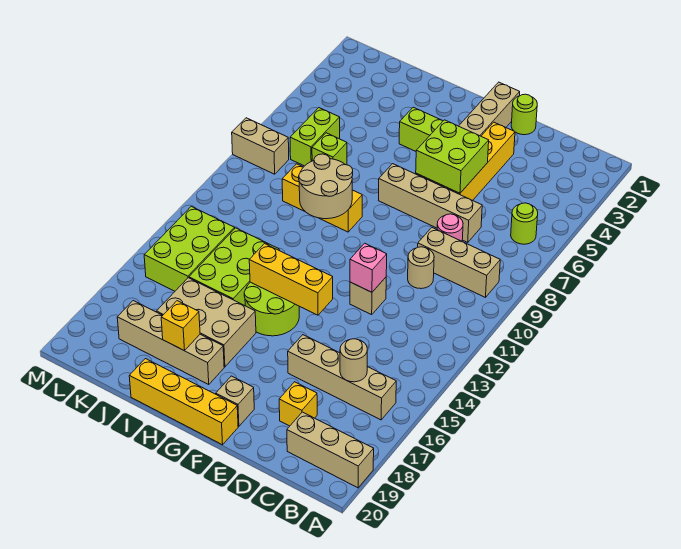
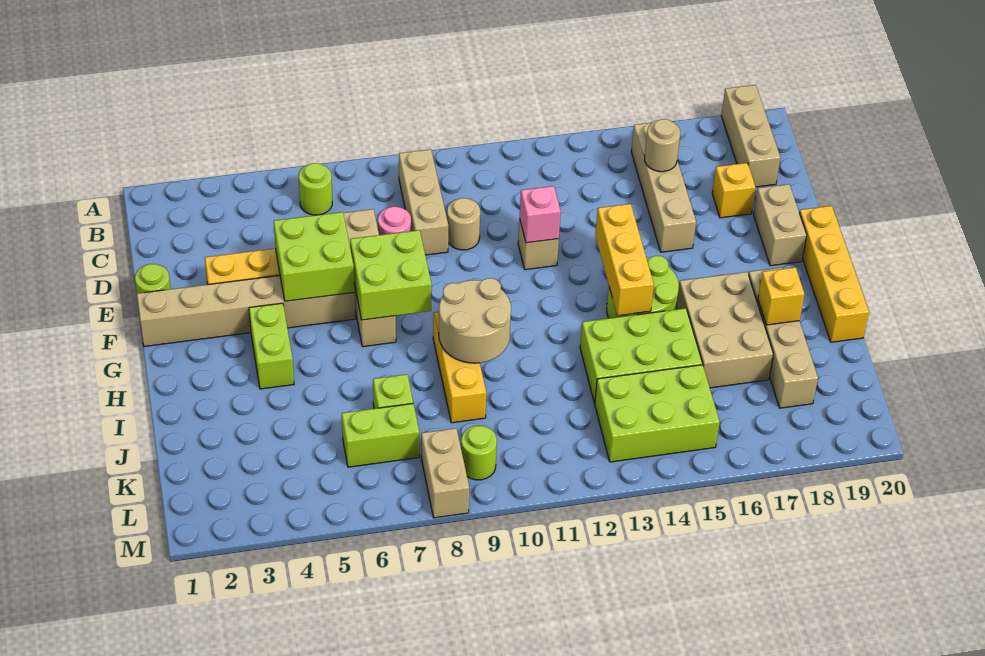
none -> lime 2x2 brick [350,230,432,320]
tan 1x1 brick [216,376,254,426] -> tan 1x2 brick [754,184,807,266]
none -> lime 1x1 round brick [461,426,497,480]

